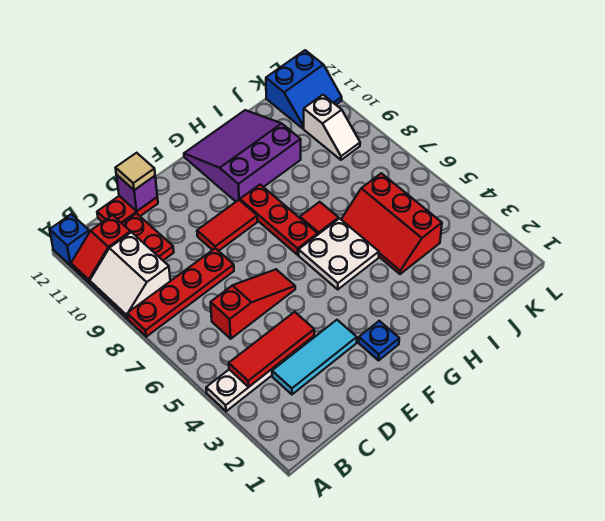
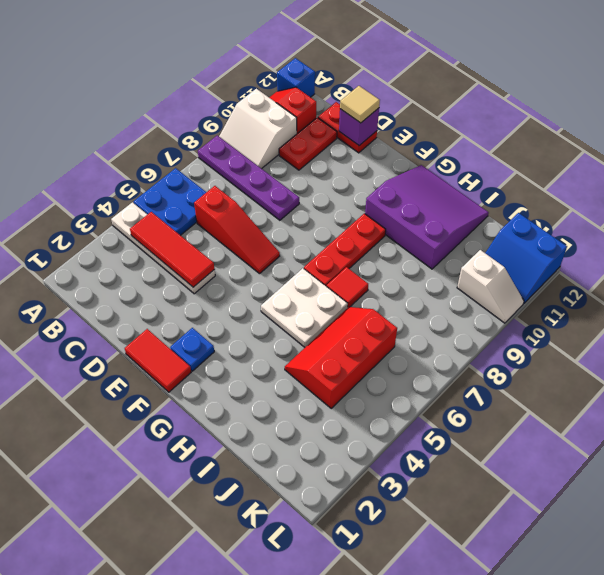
none -> blue 2x2 plate [134,168,206,235]
red 1x4 plate [127,248,234,337] -> purple 1x4 plate [198,135,299,220]
white 2x2 slope [90,232,170,319] -> white 2x2 slope turned to [219,89,297,169]
cyan 1x3 tile [272,320,357,394] -> none
red 1x2 tile [197,200,258,251] -> red 1x2 tile moved to [125,329,191,392]
white 1x2 slope [304,95,360,160] -> white 1x2 slope turned to [457,250,524,323]

